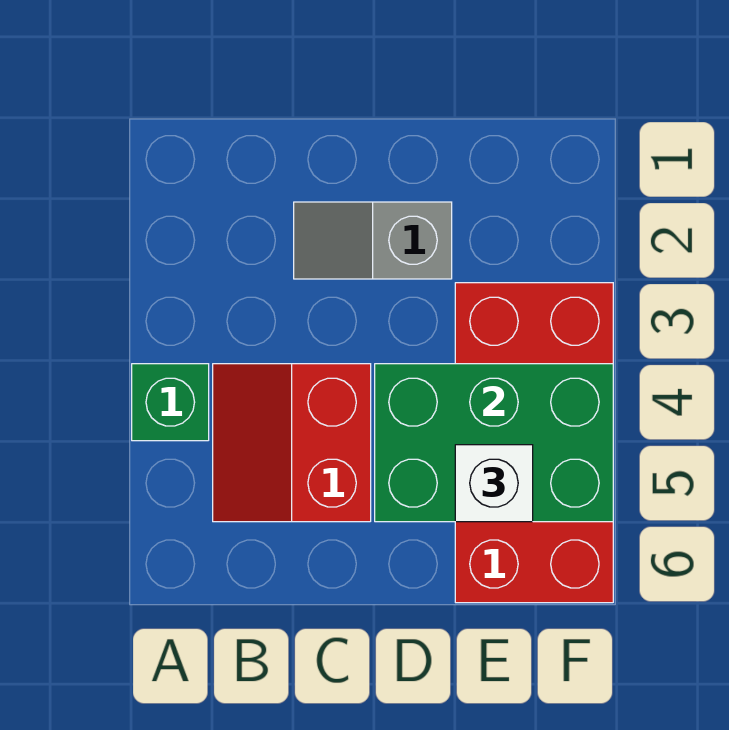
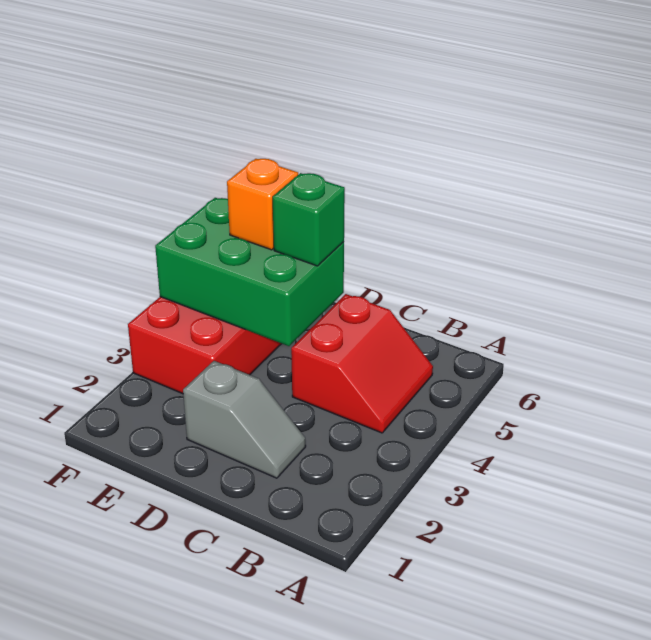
green 1x1 brick [132,364,209,441] -> green 1x1 brick moved to [273,173,345,266]
white 1x1 brick [455,445,533,522] -> orange 1x1 brick [227,159,298,250]

